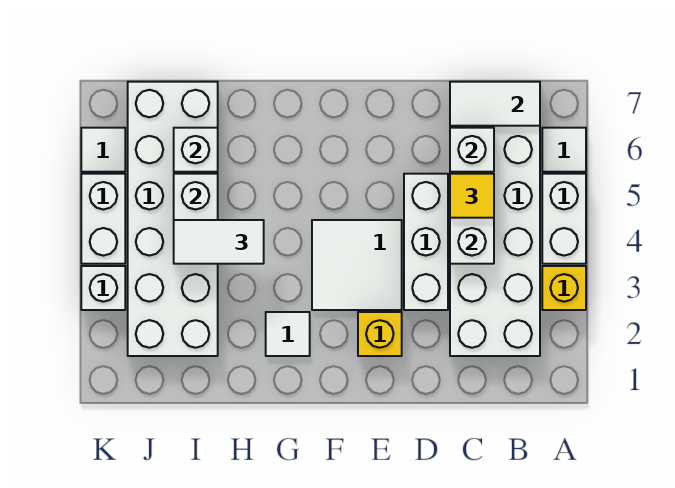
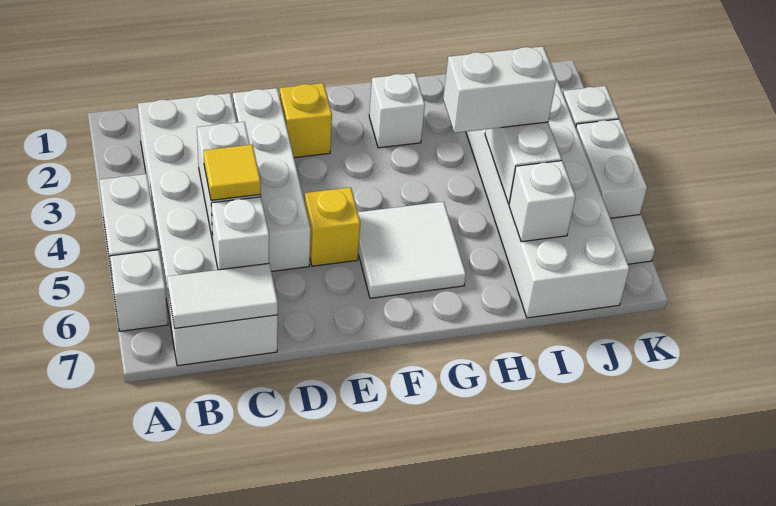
yellow 1x1 brick [542,266,586,310] -> yellow 1x1 brick moved to [304,187,360,266]
white 1x1 tile [542,128,586,172] -> white 1x1 brick [110,250,168,331]
white 1x3 brick [404,174,448,310] -> white 1x4 brick [233,88,311,272]
white 2x2 tile [312,220,402,310] -> white 2x2 tile moved to [358,202,466,298]
white 1x1 tile [266,312,310,356] -> white 1x1 brick [369,73,425,148]
white 1x2 tile [174,220,264,264] -> white 1x2 brick [443,46,556,133]

